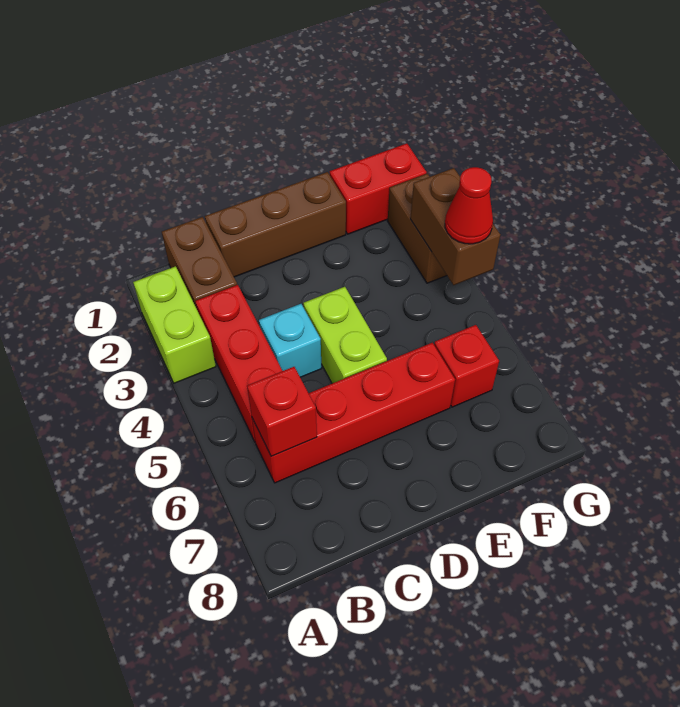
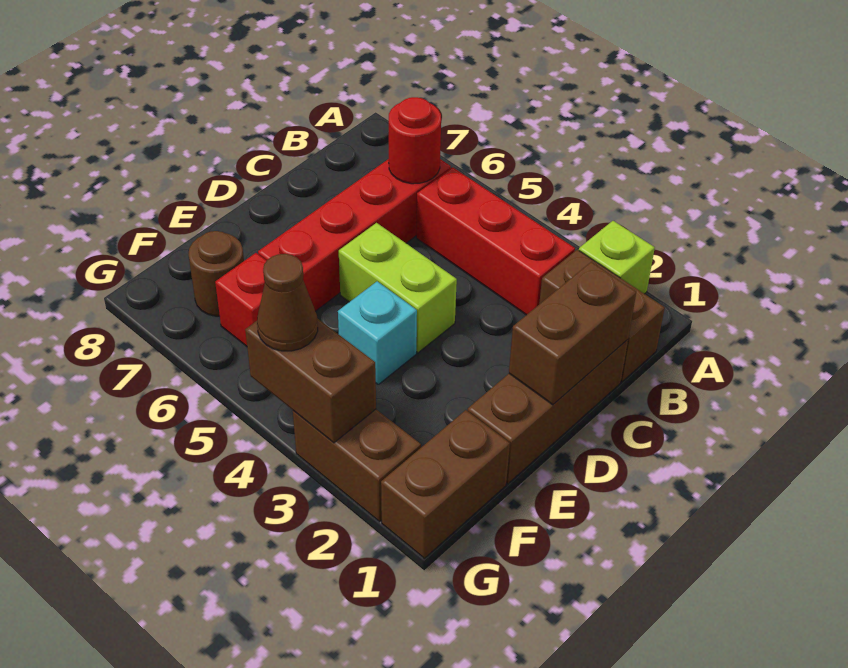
lime 1x2 brick [133,266,216,383] -> lime 1x1 brick [579,221,655,294]
red 1x1 brick [247,367,317,456] -> red 1x1 round brick [389,97,441,184]
none -> brown 1x2 brick [509,262,636,405]
cyan 1x1 brick [259,304,322,377] -> cyan 1x1 brick moved to [338,281,417,384]
red 1x2 brick [330,143,427,234] -> brown 1x2 brick [381,410,510,558]
none -> brown 1x1 round brick [189,231,244,316]
red 1x1 cone [445,167,493,244] -> brown 1x1 cone [257,254,318,351]

